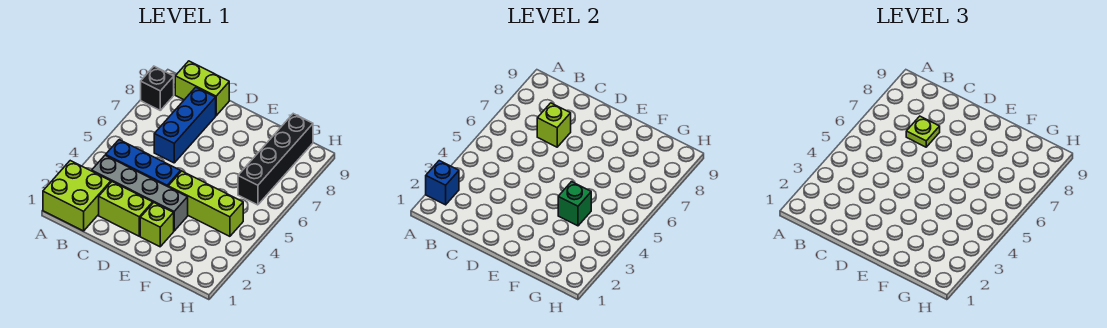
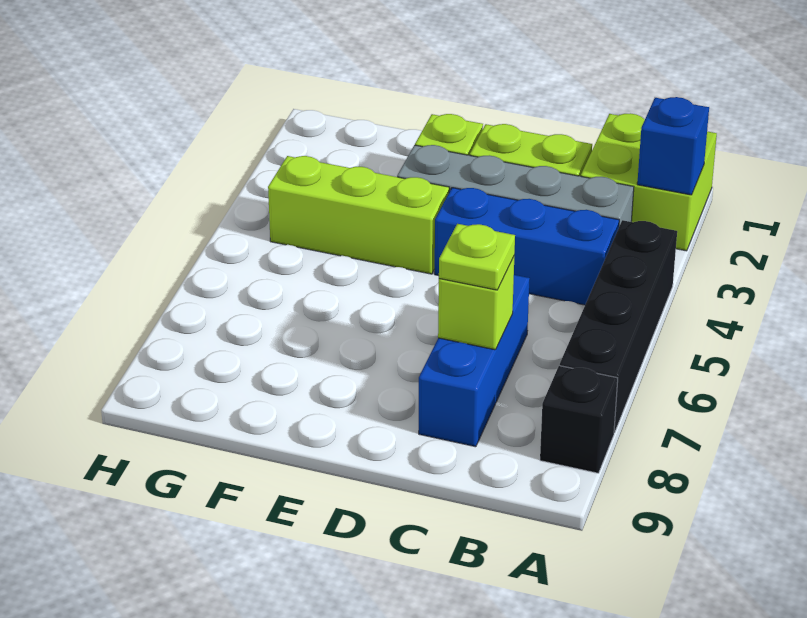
lime 1x2 brick [175,61,229,116] -> none
green 1x1 brick [558,182,591,226] -> none
black 1x4 brick [238,114,313,205] -> black 1x4 brick moved to [560,220,677,433]

